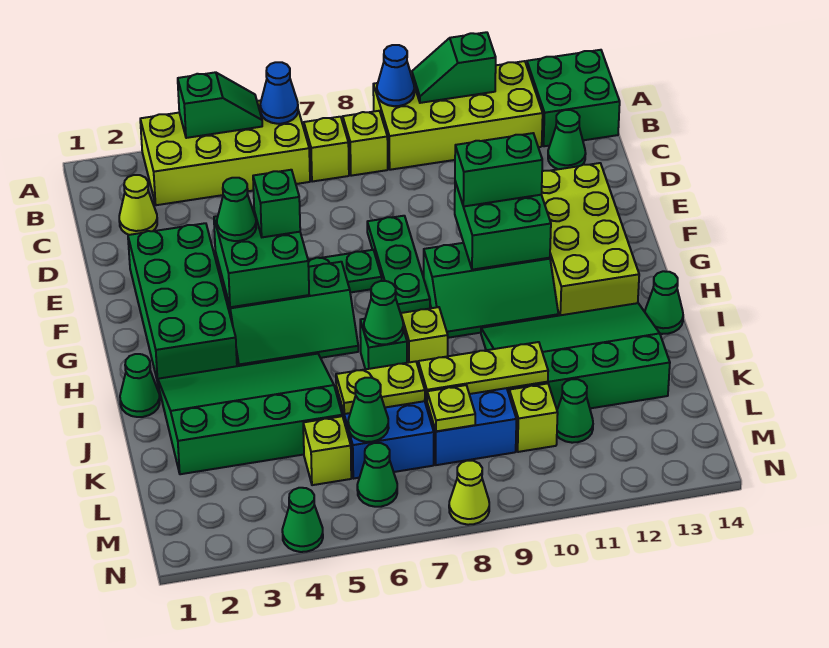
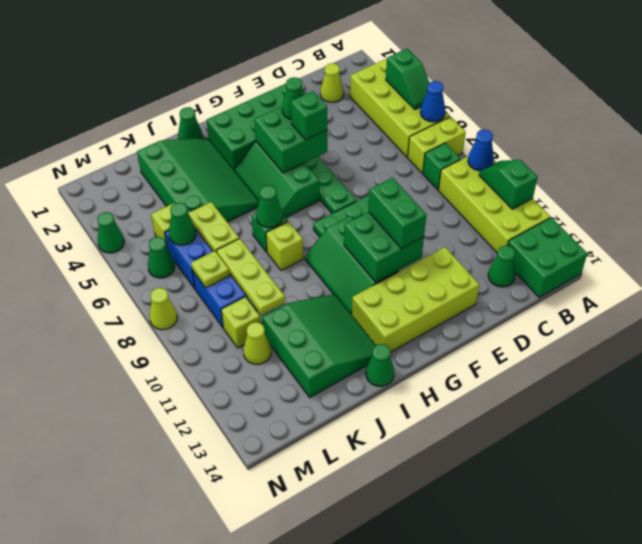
lime 1x1 brick [304,117,349,182] -> lime 1x2 brick [408,117,466,173]
lime 1x1 brick [342,111,388,176] -> green 1x1 brick [423,143,461,190]
green 3x4 slope [481,303,670,409] -> green 3x3 slope [262,294,376,397]
green 1x1 cone [557,379,593,443] -> lime 1x1 cone [243,322,271,364]

